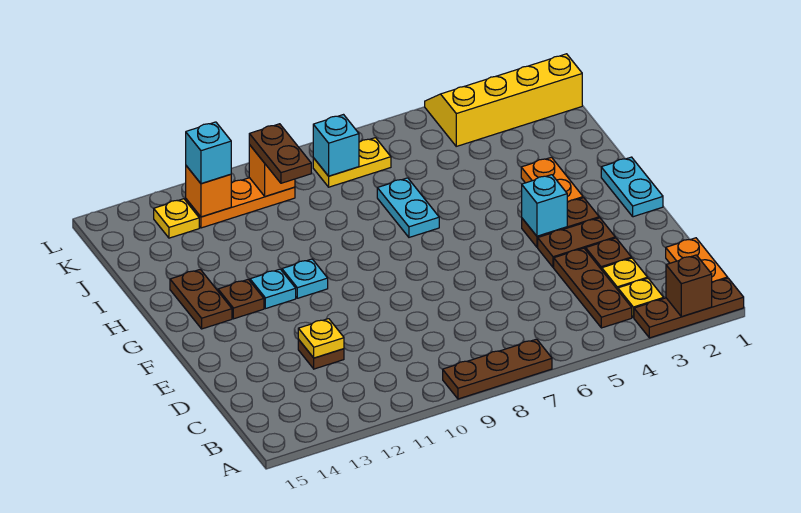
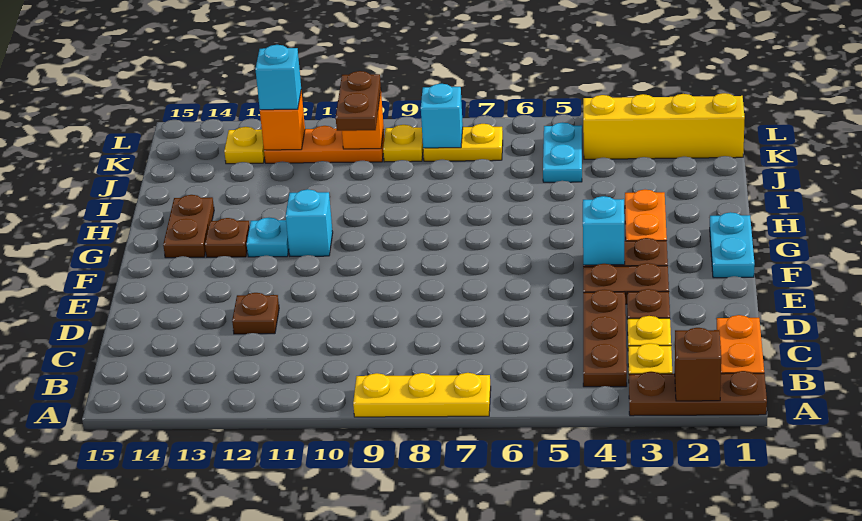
brown 1x3 plate [443,339,552,399] -> yellow 1x3 plate [353,373,491,417]
yellow 1x1 plate [298,319,344,358] -> yellow 1x1 plate moved to [383,125,423,162]
cyan 1x1 plate [282,259,328,298] -> cyan 1x1 brick [286,189,333,256]
cyan 1x2 plate [377,178,439,237] -> cyan 1x2 plate moved to [543,122,582,182]

